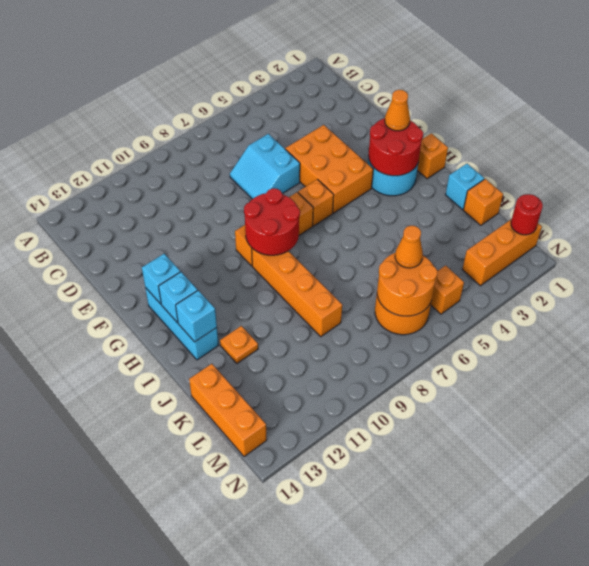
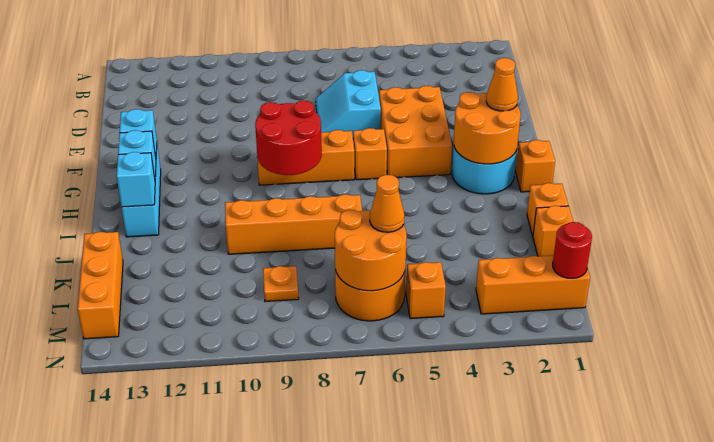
red 2x2 round brick [368,118,423,176] -> orange 2x2 round brick [454,92,521,164]
orange 1x4 brick [252,248,342,337] -> orange 1x4 brick turned to [225,194,362,254]
cyan 1x1 brick [446,164,484,209] -> orange 1x1 brick [527,183,568,236]
orange 1x1 plate [220,326,258,363] -> orange 1x1 plate moved to [263,266,299,302]

